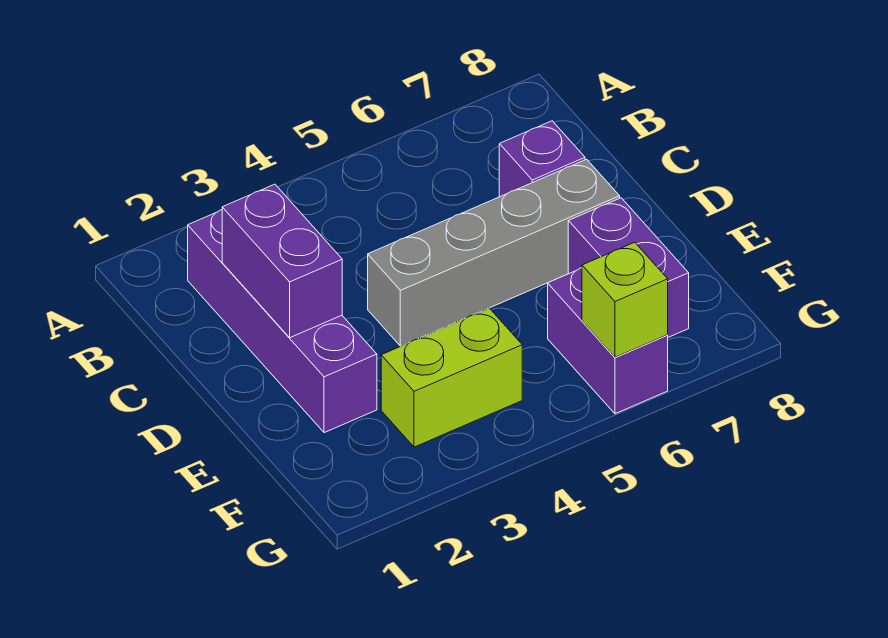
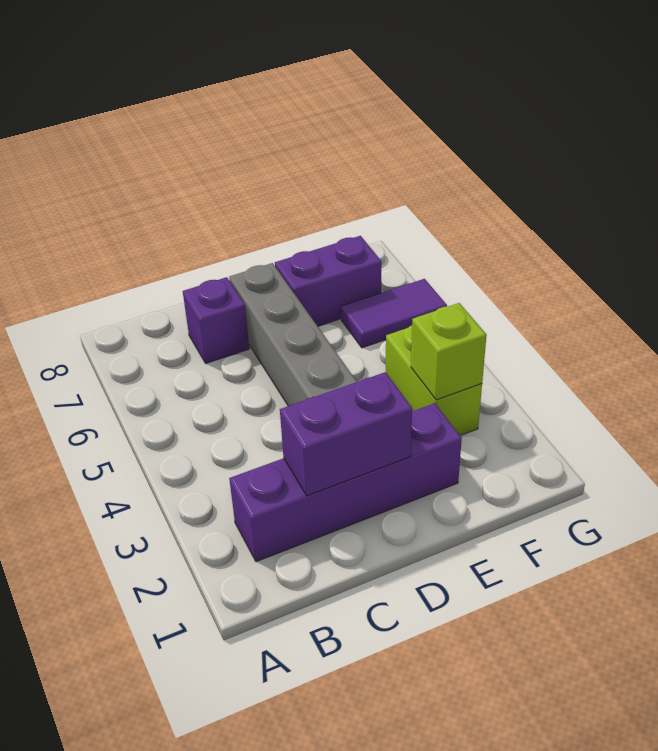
purple 1x2 brick [548,268,668,414] -> purple 1x2 tile [341,279,447,348]
lime 1x1 brick [582,242,668,357] -> lime 1x1 brick moved to [411,303,487,400]

